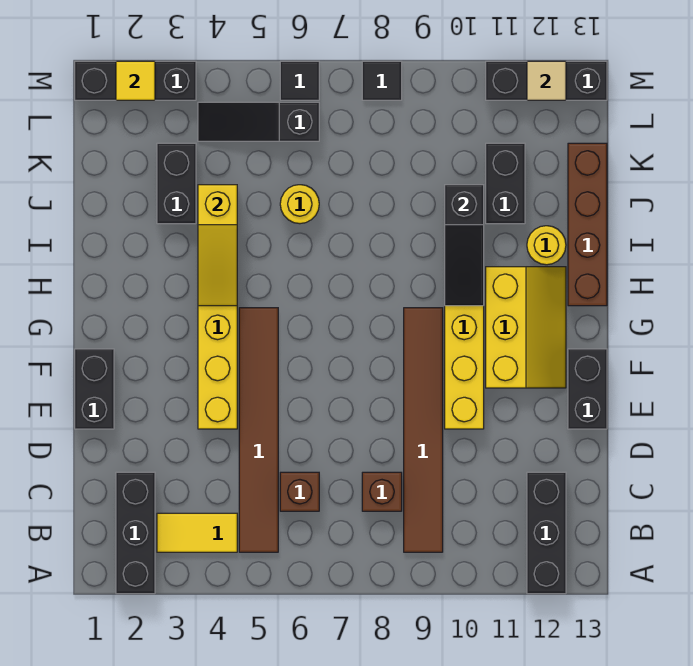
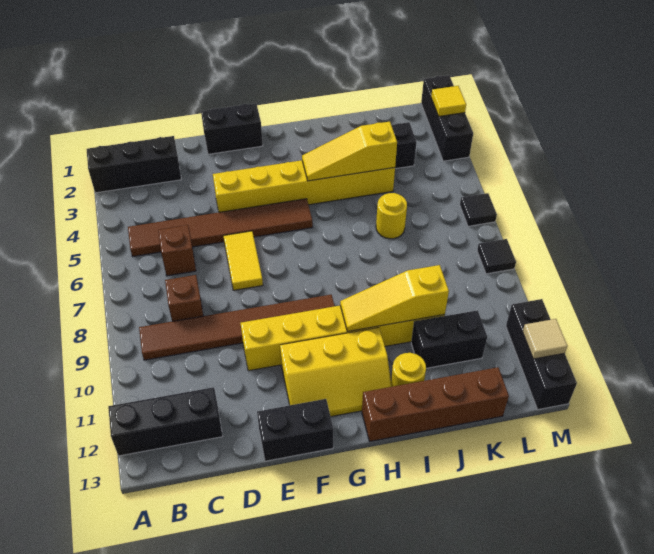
yellow 1x2 tile [157,513,237,552] -> yellow 1x2 tile moved to [224,231,263,290]
black 1x3 slope [445,185,484,306] -> yellow 1x3 slope [340,265,449,331]
black 1x3 slope [198,102,319,141] -> none

